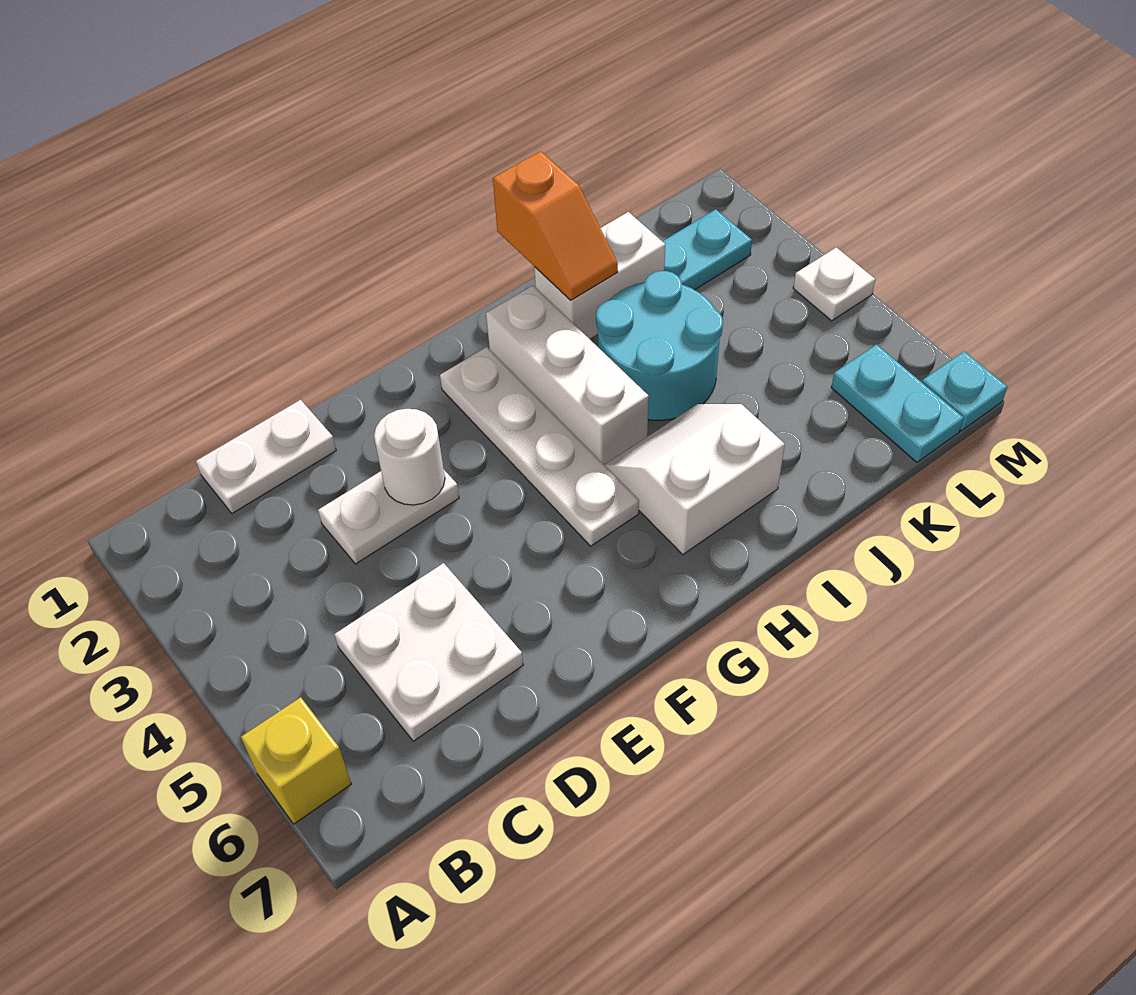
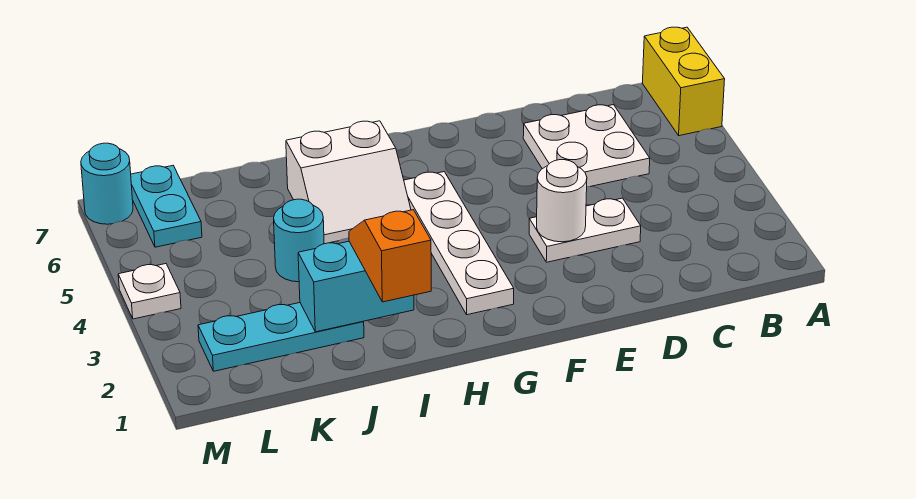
yellow 1x1 brick [241,697,351,824] -> yellow 1x2 brick [642,27,725,136]
white 1x2 plate [196,400,336,513] -> none
white 1x3 brick [486,285,649,465] -> none
white 1x2 brick [534,212,665,339] -> cyan 1x2 brick [298,241,414,332]
cyan 2x2 round brick [596,271,723,420] -> cyan 1x1 round brick [274,199,324,282]
cyan 1x1 plate [922,352,1007,431] -> cyan 1x1 round brick [81,143,133,224]

